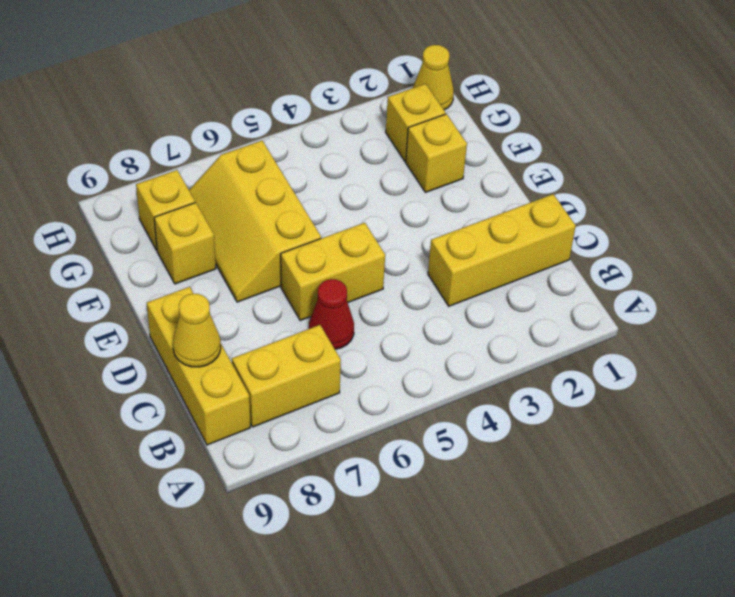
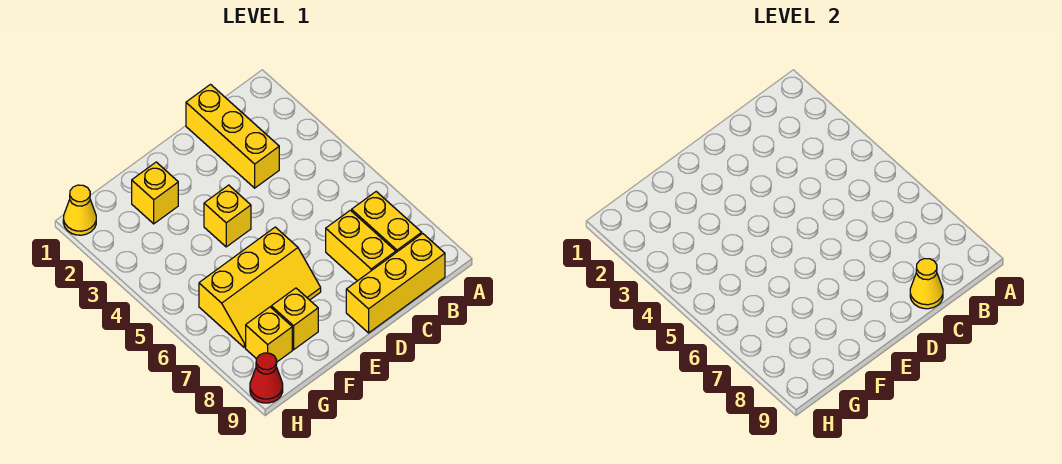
red 1x1 cone [309,279,354,349] -> red 1x1 cone moved to [250,353,283,403]
yellow 1x2 brick [281,223,385,321] -> yellow 1x2 brick moved to [326,210,396,281]
yellow 1x1 brick [386,84,446,161] -> yellow 1x1 brick moved to [204,185,251,247]

